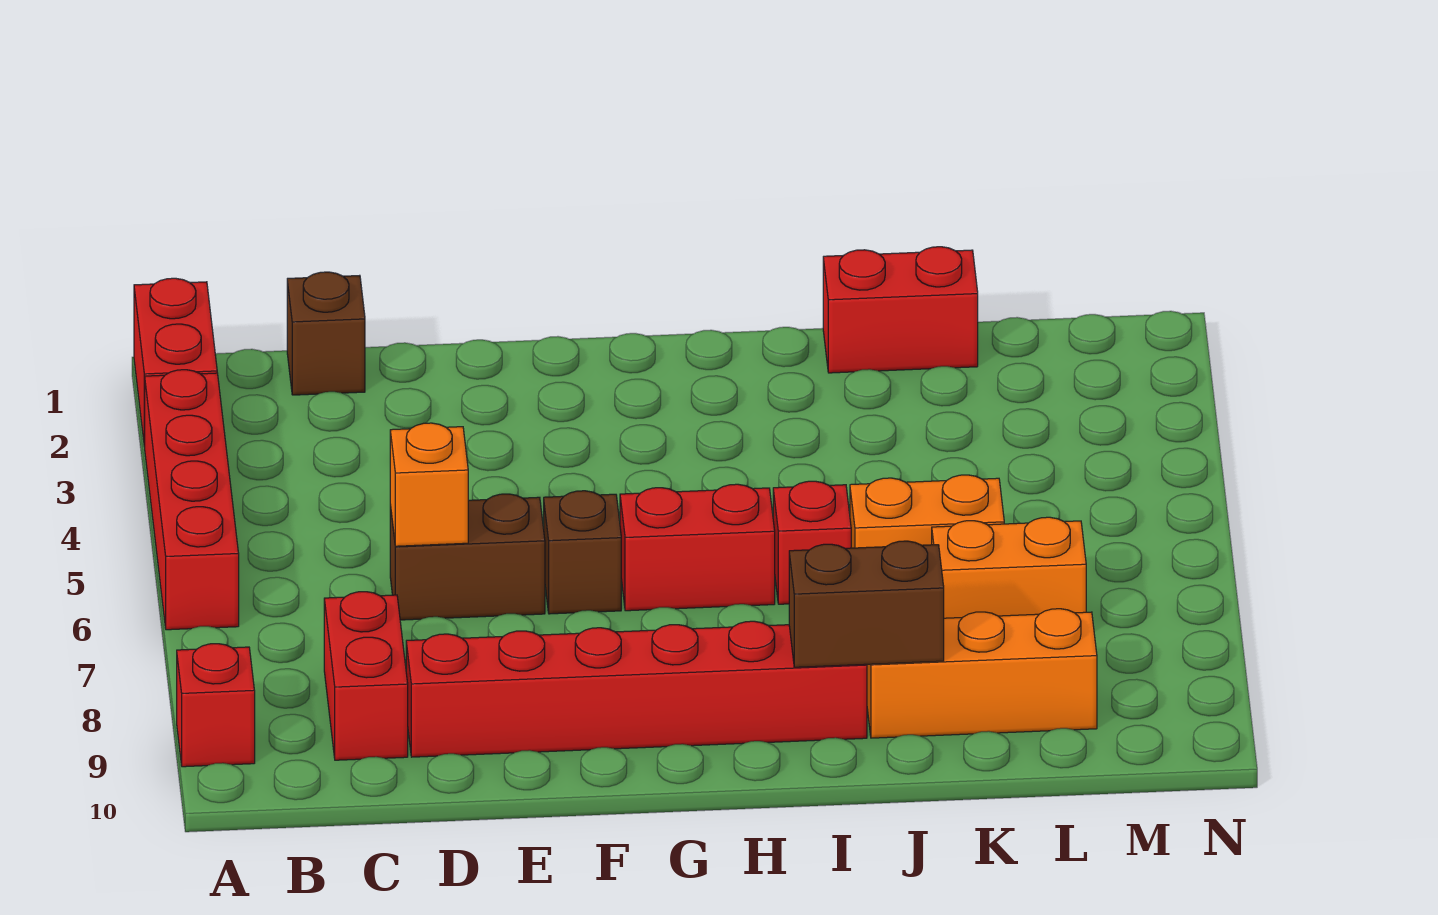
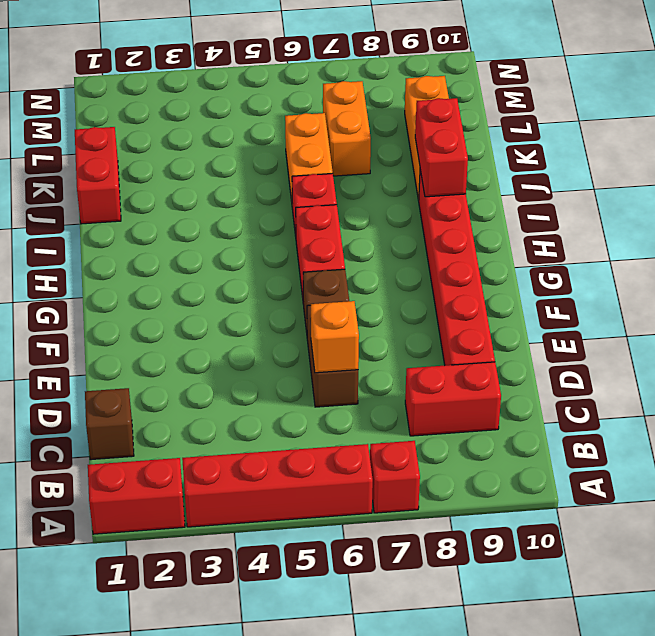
red 1x1 brick [177,644,255,767] -> red 1x1 brick moved to [370,441,420,513]
brown 1x2 brick [789,541,944,667] -> red 1x2 brick [415,98,468,197]

